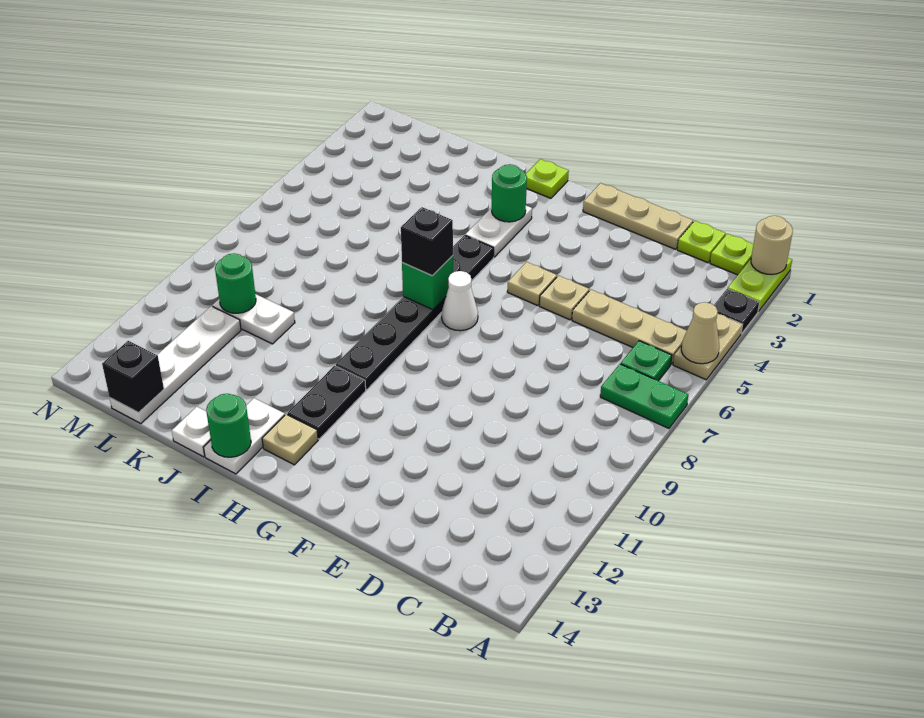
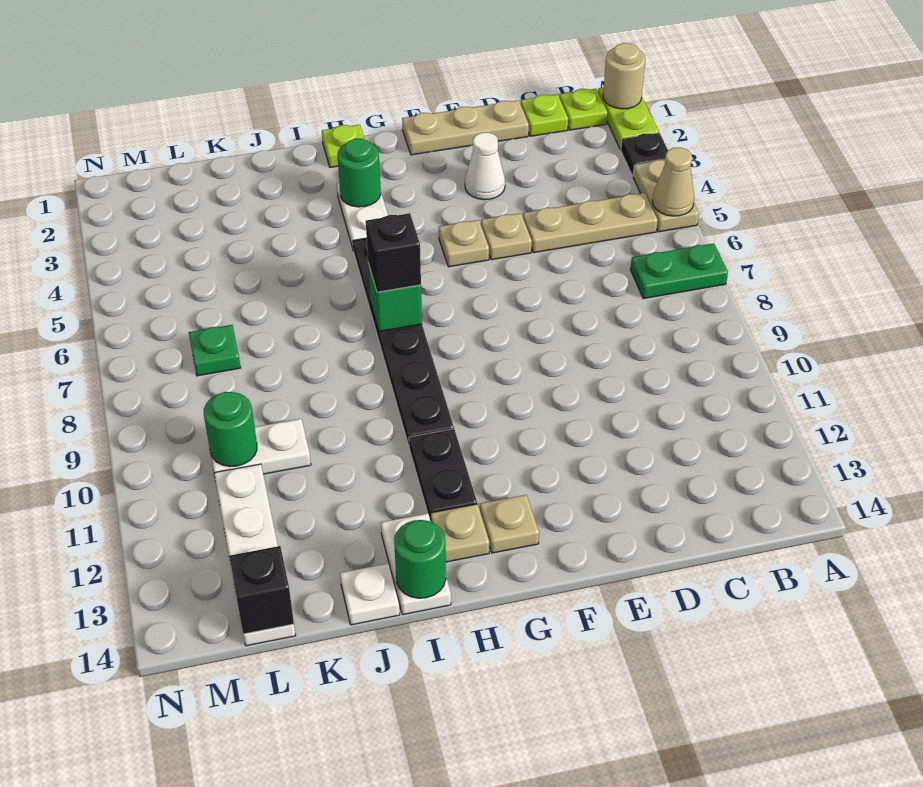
green 1x1 plate [621,341,672,381] -> green 1x1 plate moved to [189,325,241,376]
white 1x1 cone [442,271,478,331] -> white 1x1 cone moved to [465,133,505,200]
none -> tan 1x1 plate [480,495,539,553]

